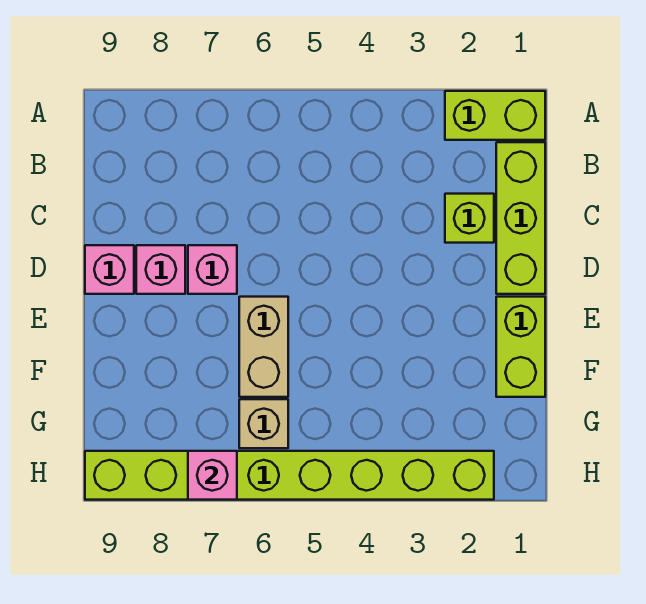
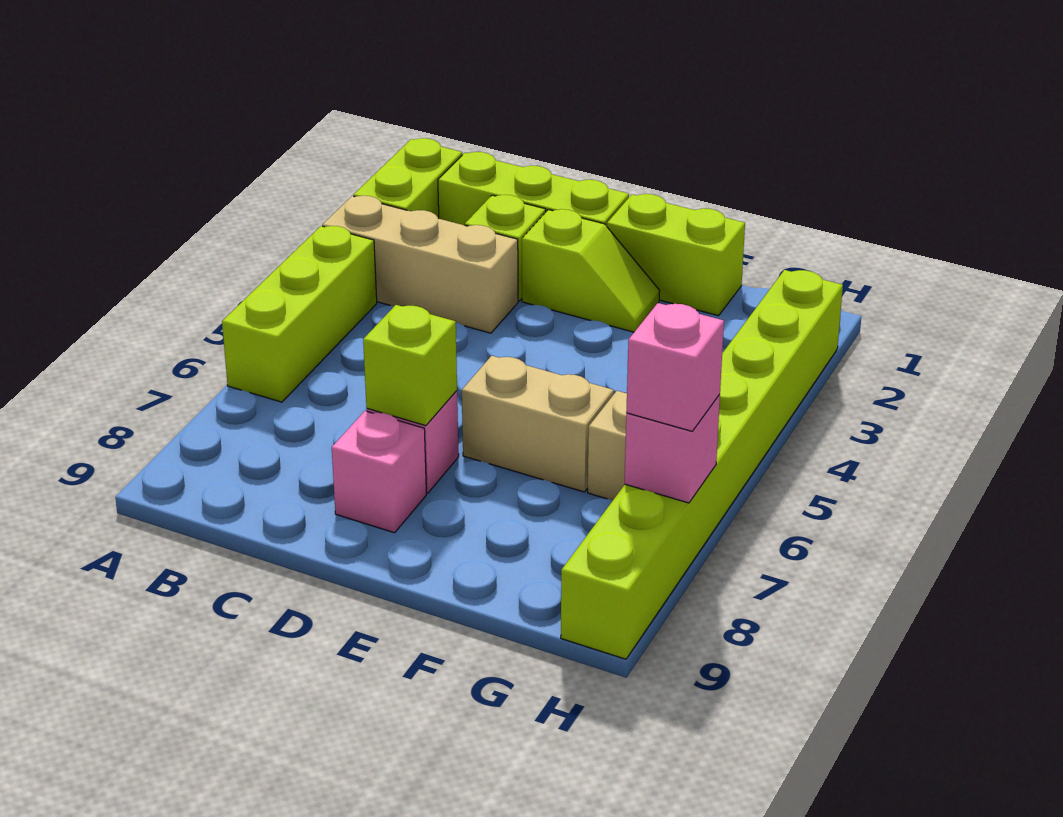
none -> tan 1x3 brick [322,196,518,333]
none -> lime 1x3 brick [222,226,377,402]
none -> lime 1x2 slope [522,209,659,332]
none -> lime 1x1 brick [363,305,457,426]
pink 1x1 brick [85,245,134,294] -> pink 1x1 brick moved to [626,303,724,431]

